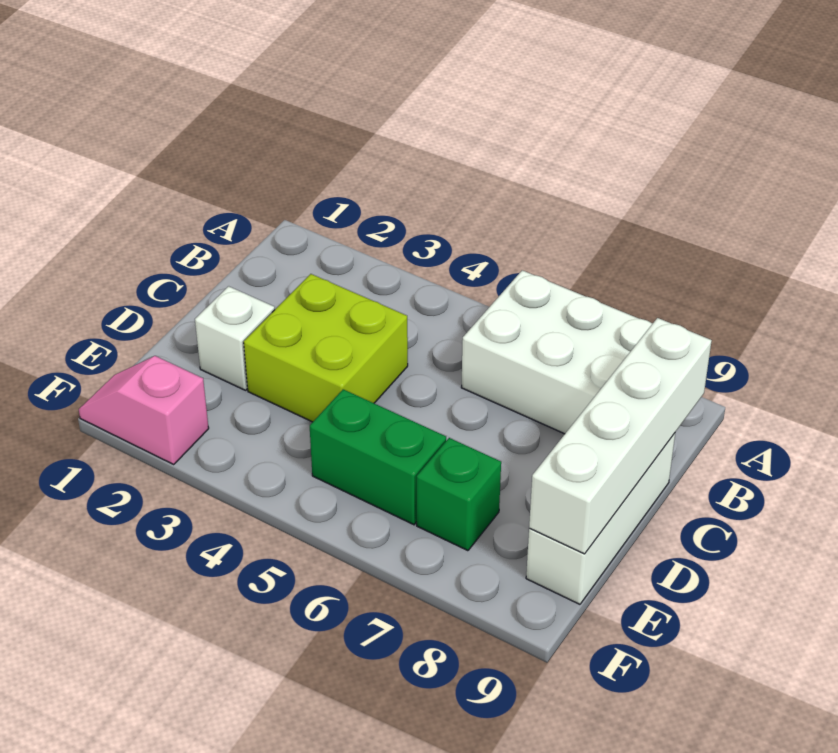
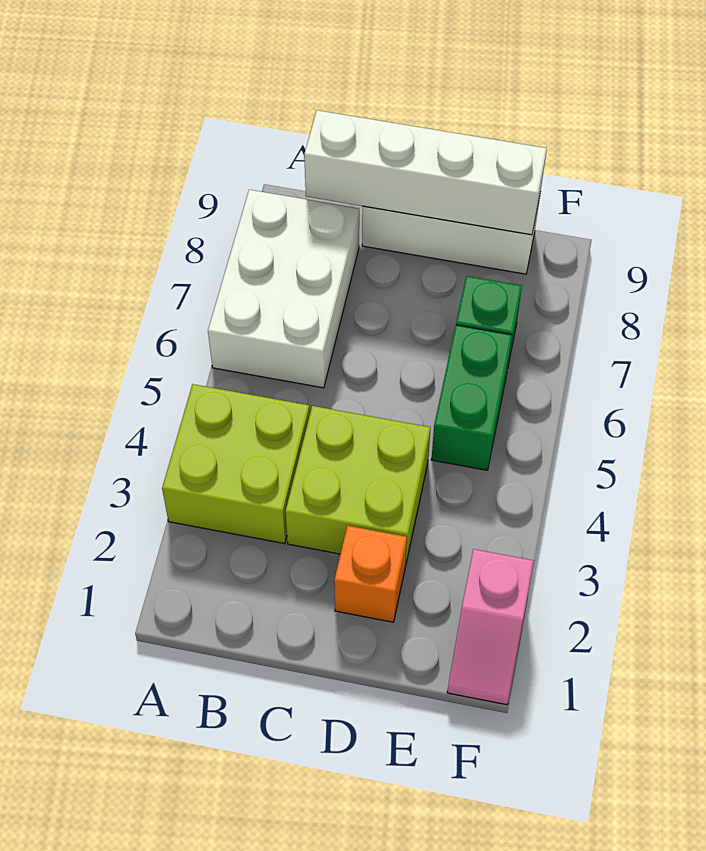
none -> lime 2x2 brick [162,384,310,544]
white 1x1 brick [195,286,275,390] -> orange 1x1 brick [334,526,407,622]

